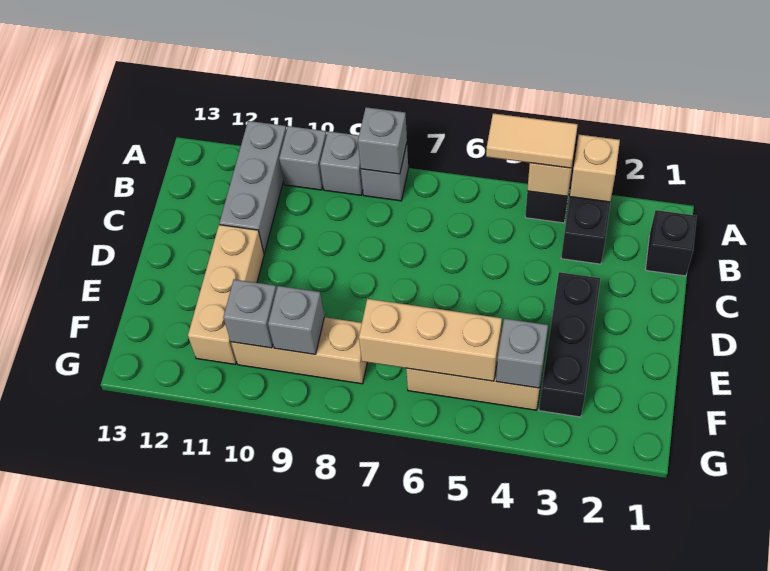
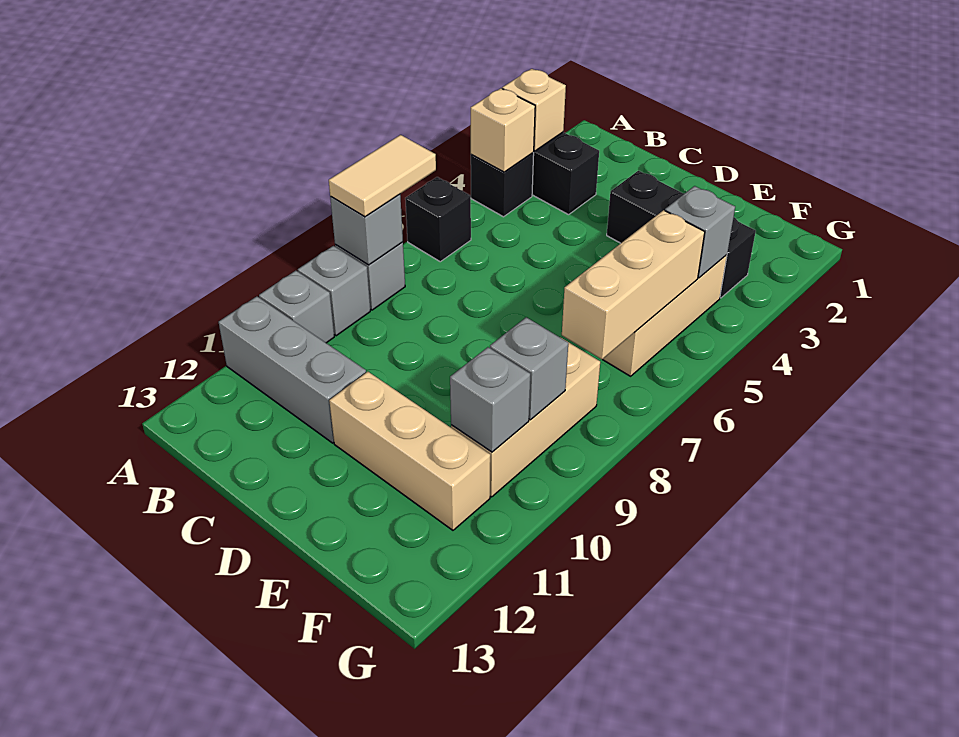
tan 1x2 tile [486,113,578,168] -> tan 1x2 tile moved to [329,135,436,217]
black 1x1 brick [646,210,697,276] -> black 1x1 brick moved to [405,177,471,262]

